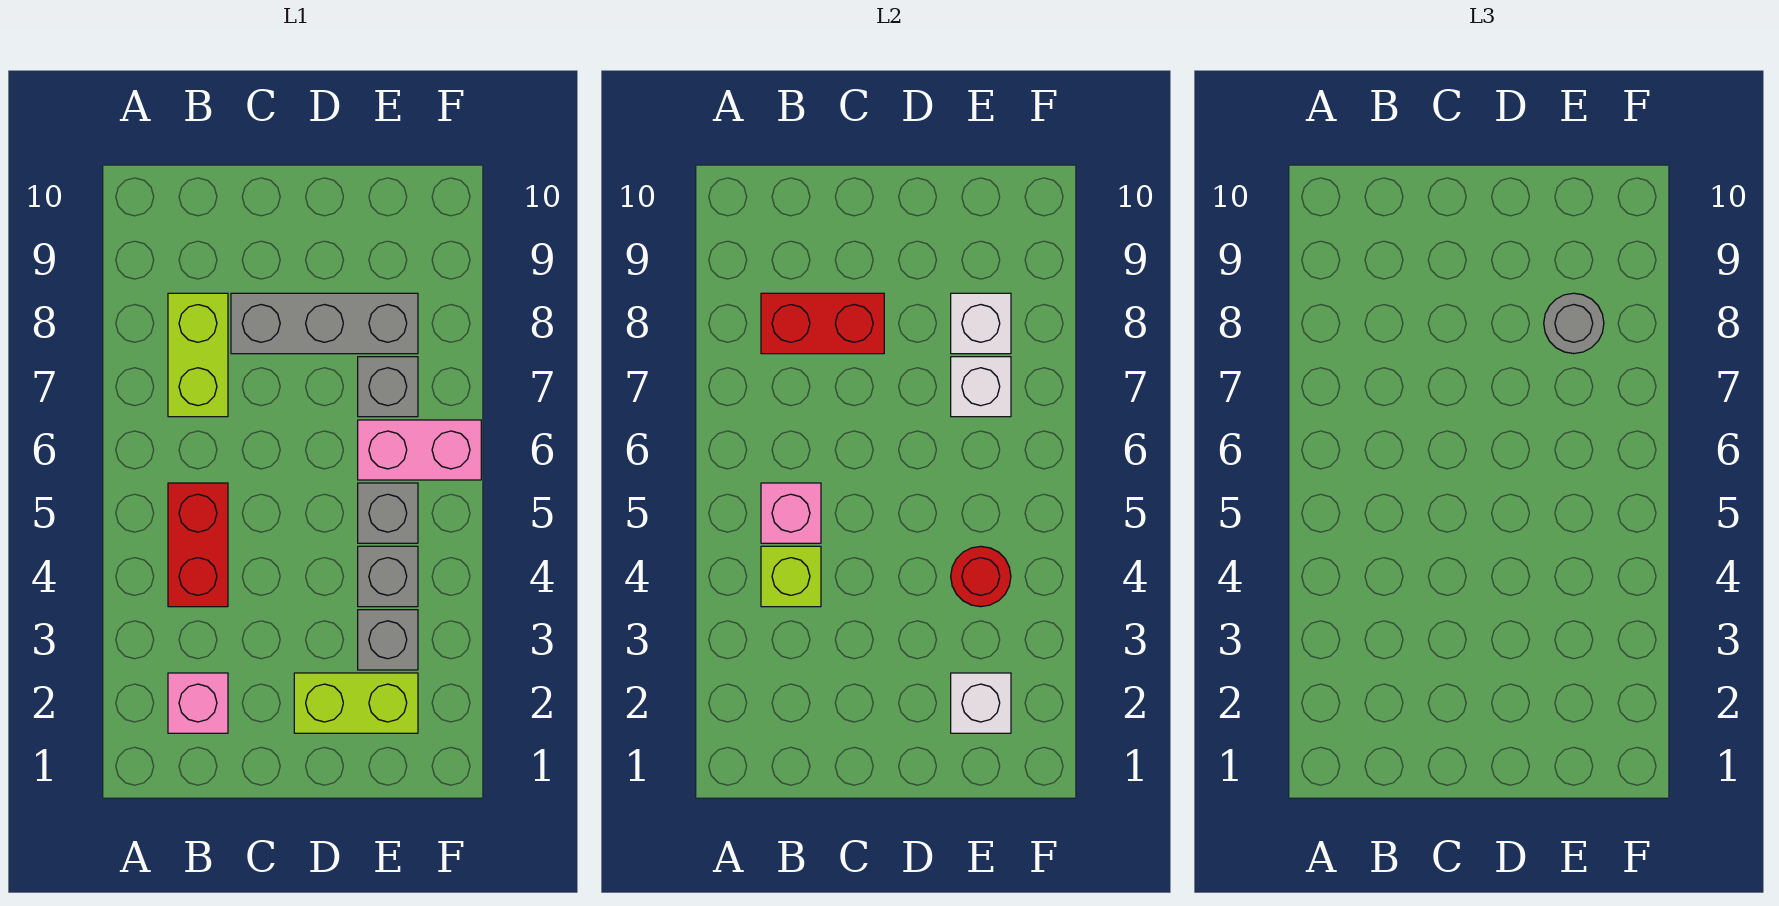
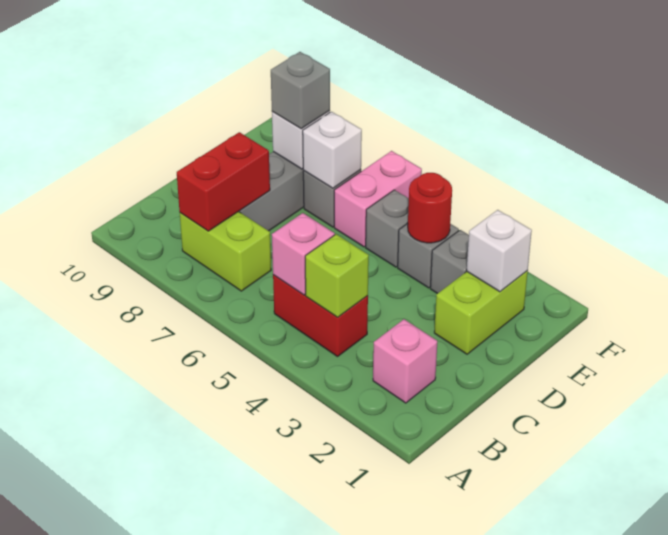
grey 1x1 round brick [1544,293,1604,354] -> grey 1x1 brick [271,52,330,129]

